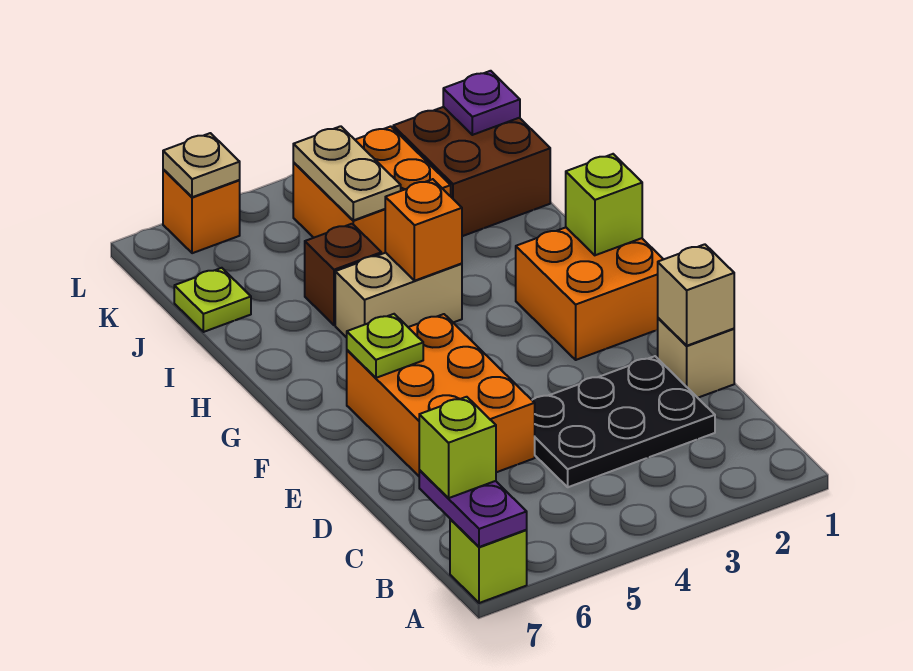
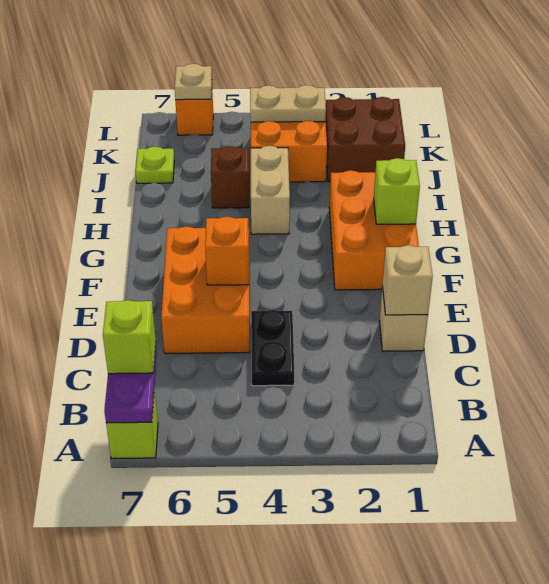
black 2x3 plate [532,356,715,487] -> black 1x2 plate [251,310,294,386]
orange 2x2 brick [516,228,663,360] -> orange 2x3 brick [329,170,419,290]
lime 1x1 plate [347,314,423,378] -> none
tan 1x2 brick [335,253,462,338] -> tan 1x2 brick turned to [251,146,290,234]
orange 1x1 brick [385,179,462,281] -> orange 1x1 brick moved to [205,217,249,285]
tan 1x2 plate [293,126,401,220] -> tan 1x2 plate turned to [250,85,326,122]
purple 1x1 plate [443,71,520,135] -> none

